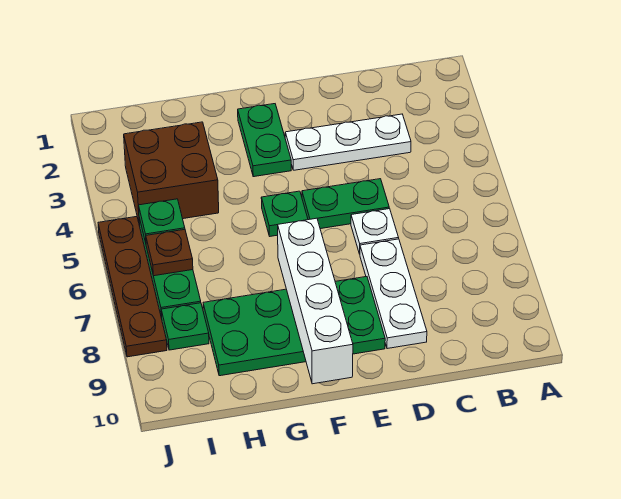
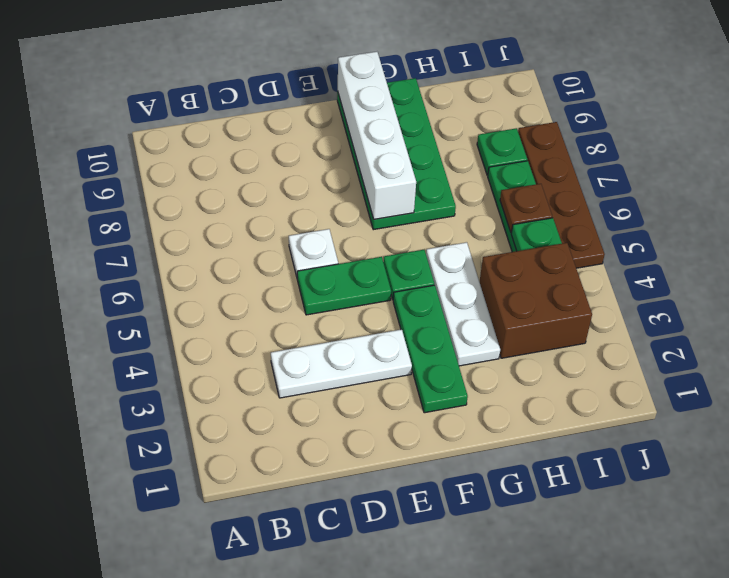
white 1x3 plate [360,239,427,349] -> white 1x3 plate moved to [426,242,500,366]
green 2x4 plate [203,277,385,376] -> green 2x4 plate turned to [337,78,456,230]
green 1x2 plate [238,104,291,177] -> green 1x3 plate [393,285,468,413]

